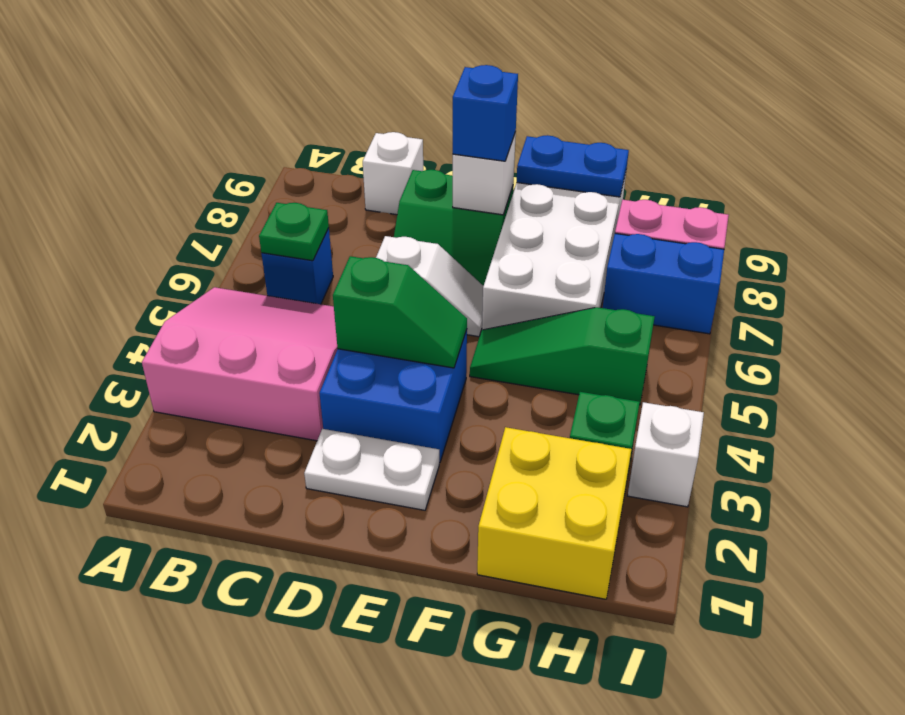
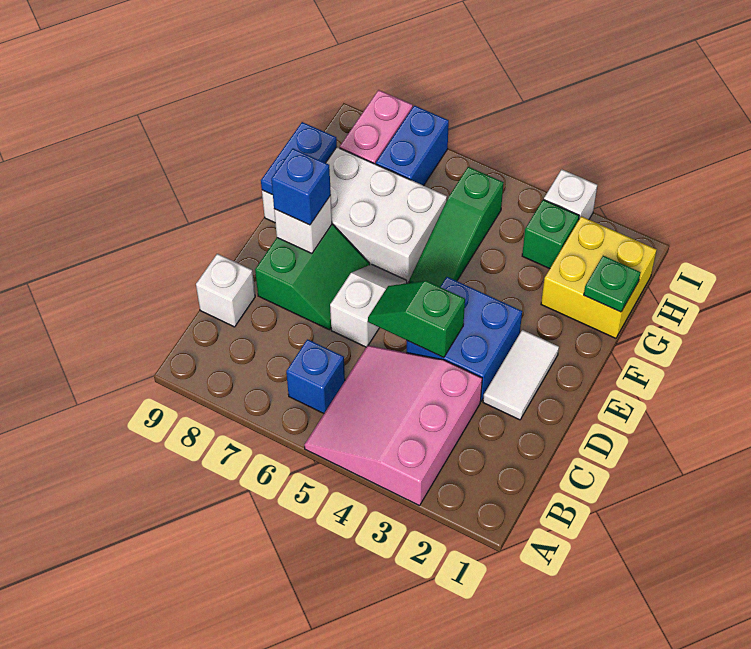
green 1x1 plate [259,203,329,261] -> green 1x1 plate moved to [584,256,641,312]
white 1x2 plate [304,429,439,510] -> white 1x2 tile [483,330,559,420]
green 1x2 slope [333,256,467,368] -> green 1x2 slope turned to [368,281,465,358]

